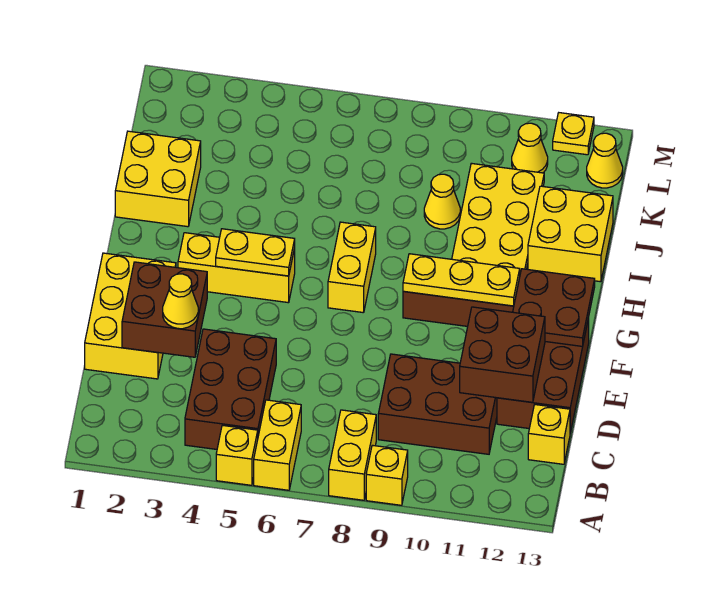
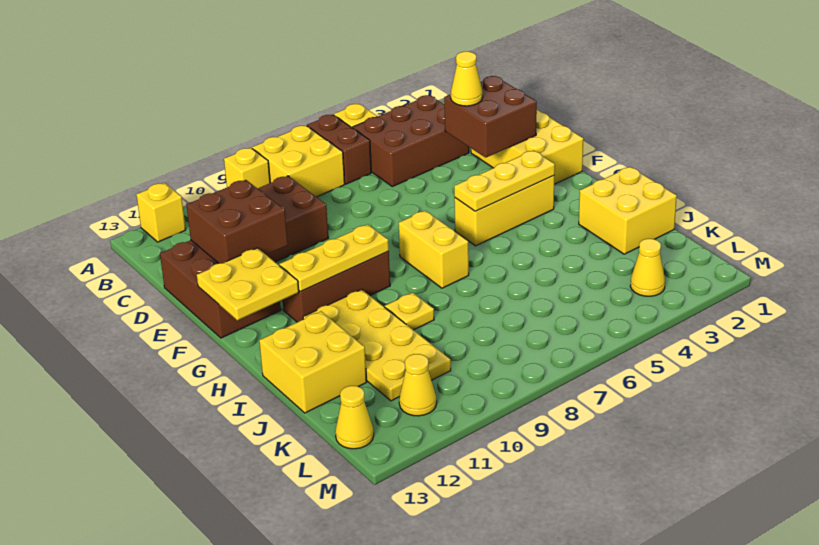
yellow 1x2 brick [254,400,301,490] -> brown 1x2 brick [307,114,371,184]
yellow 1x2 brick [329,410,376,500] -> yellow 2x2 brick [252,125,345,197]
brown 2x3 brick [185,329,276,449] -> brown 2x3 brick turned to [353,95,469,187]
yellow 1x1 brick [528,405,570,464] -> yellow 1x1 brick moved to [136,183,186,242]
brown 2x2 plate [513,269,595,346] -> yellow 2x2 plate [197,248,299,320]
yellow 1x2 plate [216,229,295,276] -> yellow 1x3 plate [454,150,555,211]
yellow 1x1 cone [424,174,460,229] -> yellow 1x1 cone moved to [630,239,665,296]
yellow 1x1 plate [553,113,594,155] -> yellow 1x1 plate moved to [385,293,434,330]

